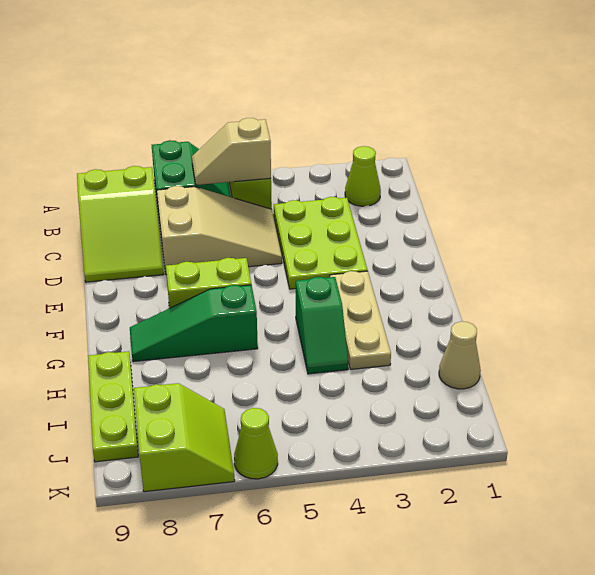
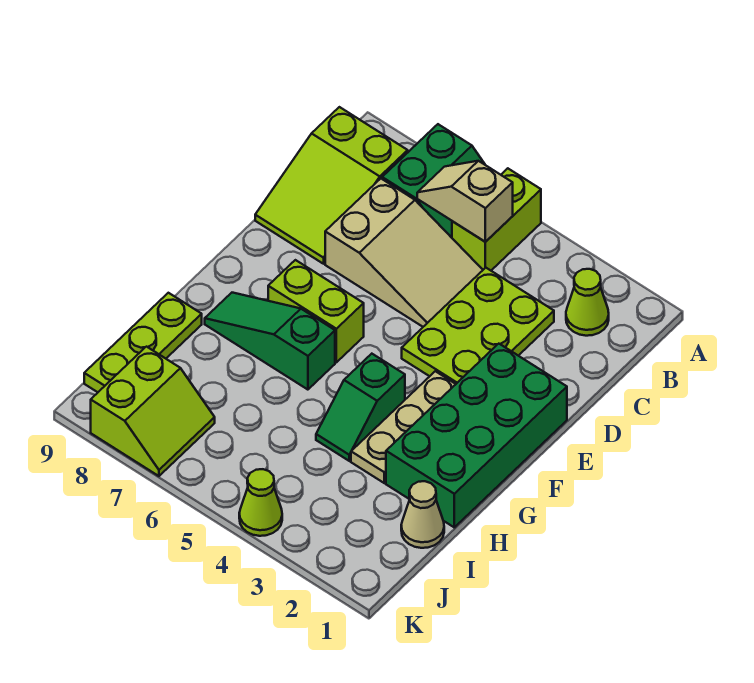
none -> green 2x4 brick [386,344,567,527]
lime 1x1 cone [234,408,278,479] -> lime 1x1 cone moved to [239,469,282,536]

